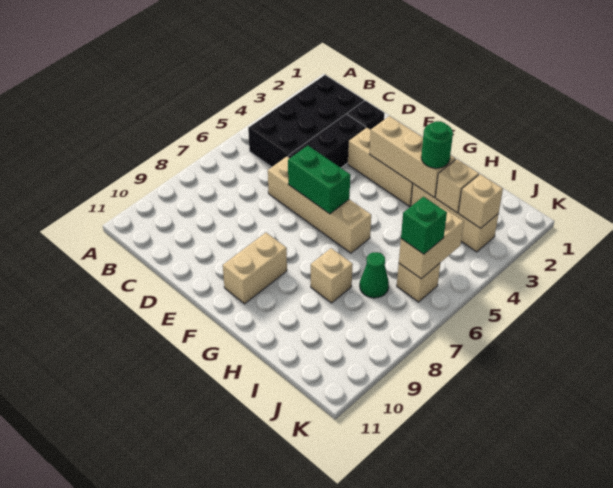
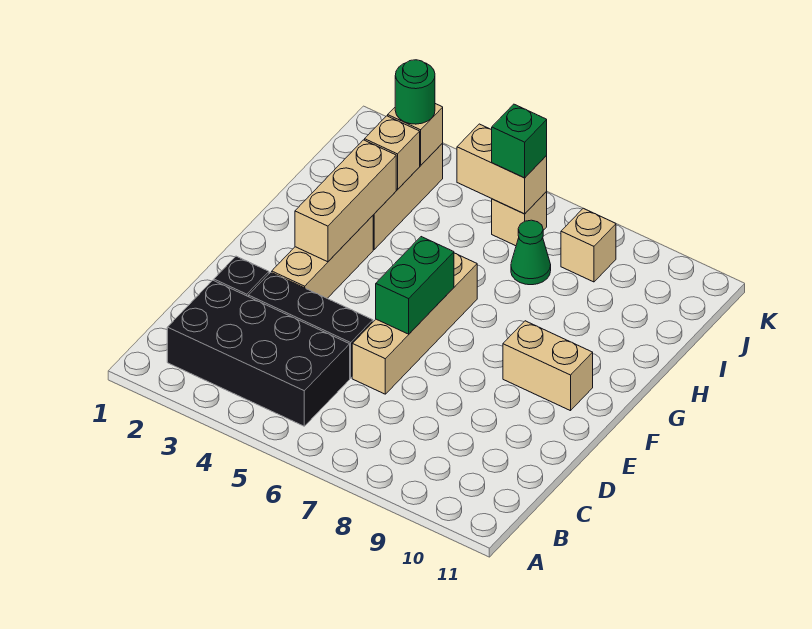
green 1x1 round brick [421,121,453,168] -> green 1x1 round brick moved to [395,60,435,124]
tan 1x1 brick [311,248,353,303] -> tan 1x1 brick moved to [561,208,616,282]

